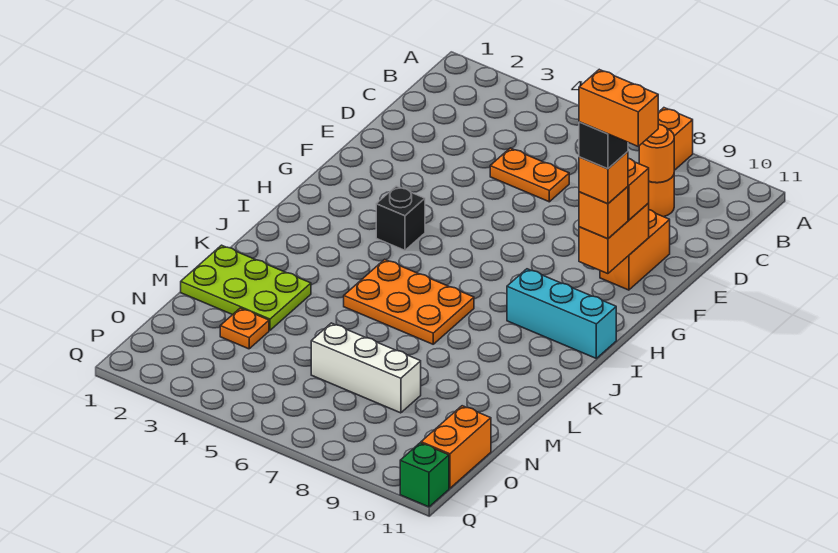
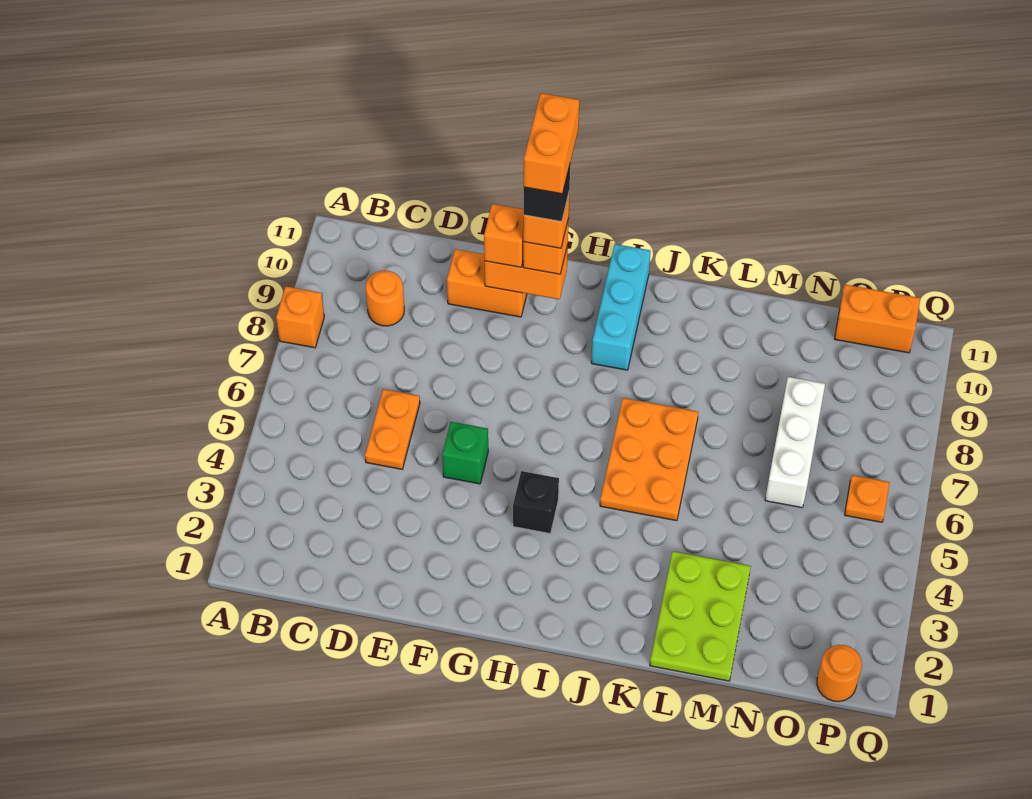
orange 1x1 round brick [639,124,674,183] -> orange 1x1 round brick moved to [817,645,862,701]
orange 1x1 plate [220,308,269,349] -> orange 1x1 plate moved to [845,475,890,522]
green 1x1 brick [400,443,449,507] -> green 1x1 brick moved to [442,422,488,484]

